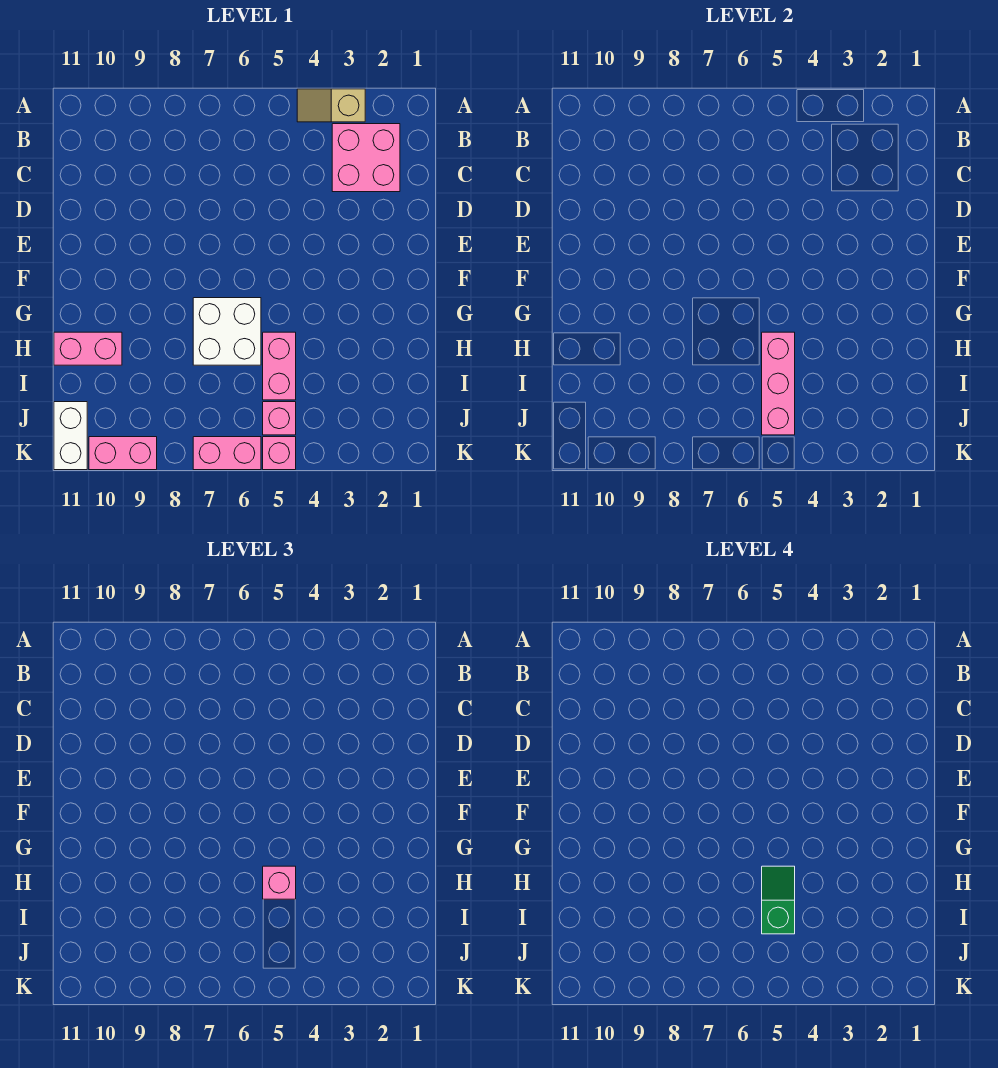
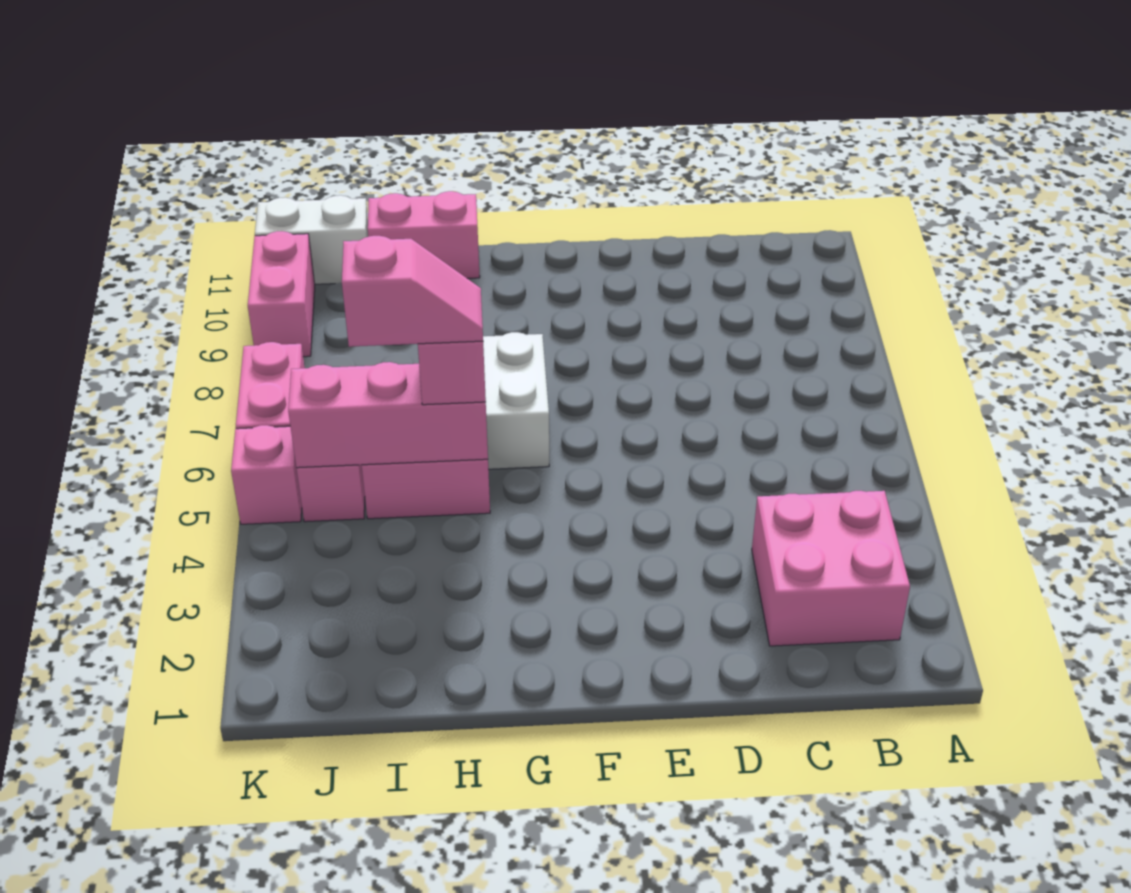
tan 1x2 slope [297,89,365,122] -> none
green 1x2 slope [762,866,795,934] -> pink 1x2 slope [342,236,483,347]
pink 1x2 brick [54,332,122,365] -> pink 1x2 brick turned to [368,191,480,279]

